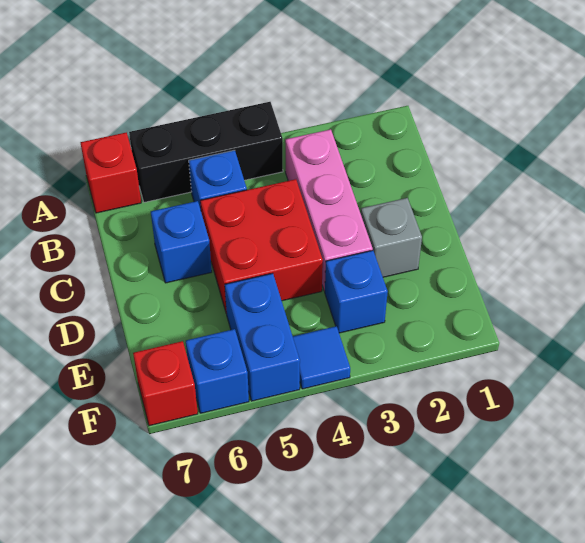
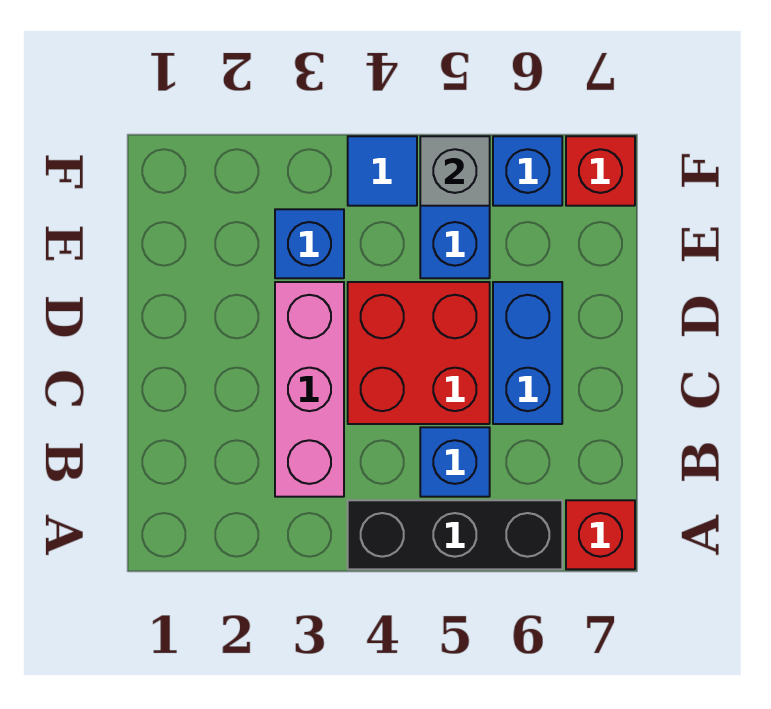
blue 1x1 brick [151,201,212,283] -> blue 1x2 brick [493,282,562,424]
grey 1x1 brick [361,198,422,277] -> grey 1x1 brick moved to [420,136,490,206]

